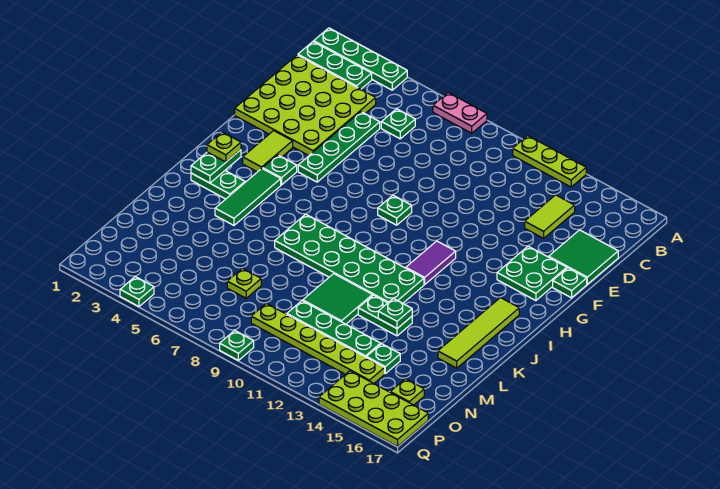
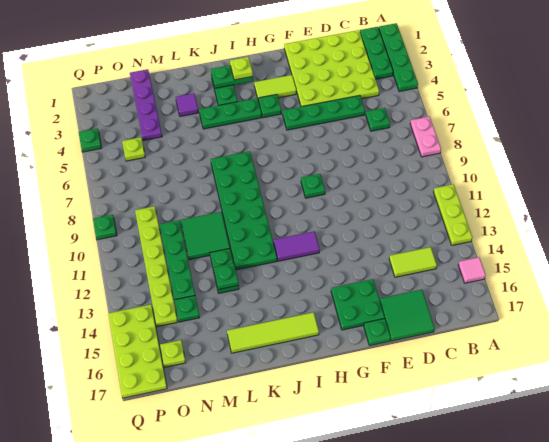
none -> pink 1x1 tile [458,257,486,283]
green 1x3 tile [215,169,281,225] -> green 1x3 plate [199,98,262,129]
none -> purple 1x1 tile [176,93,198,116]
none -> purple 1x4 plate [130,69,162,141]
lime 1x1 plate [227,268,261,298] -> lime 1x1 plate moved to [122,137,145,161]

